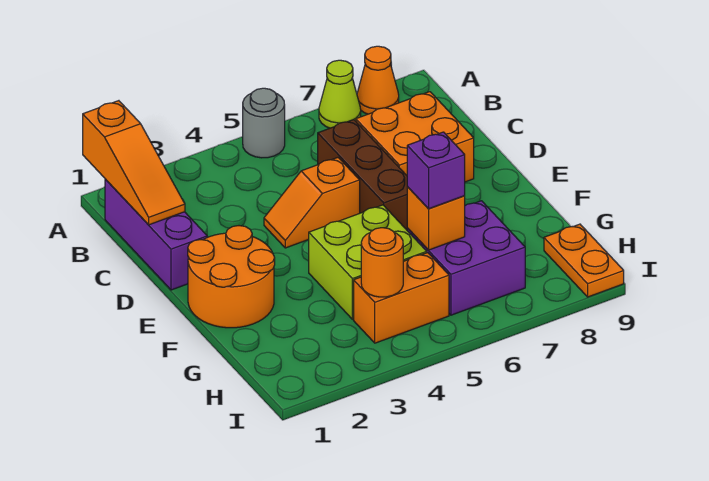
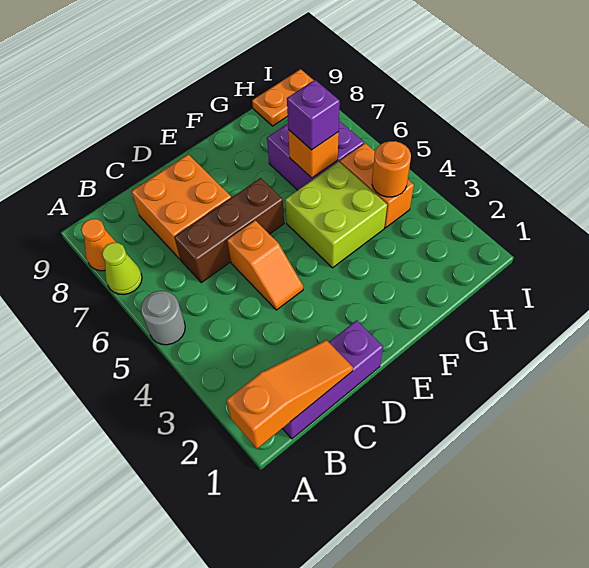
orange 2x2 round brick [188,226,275,328] -> none

